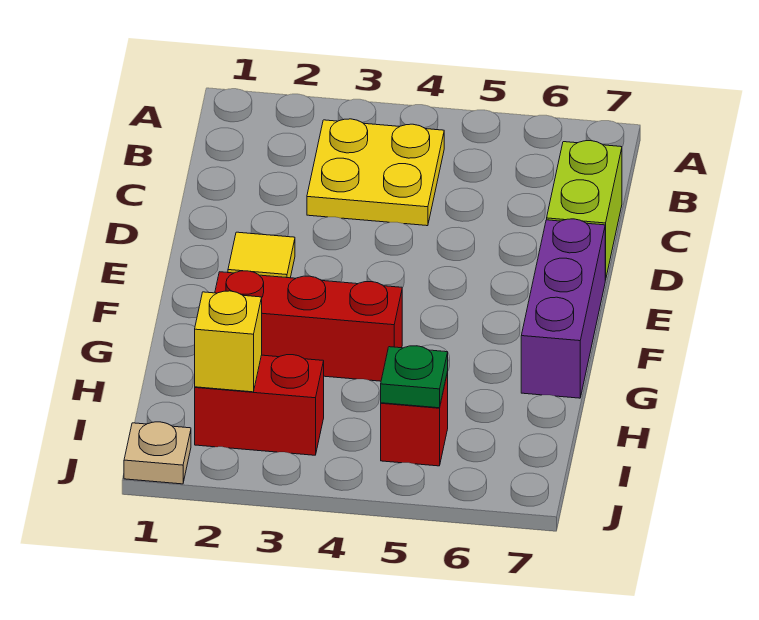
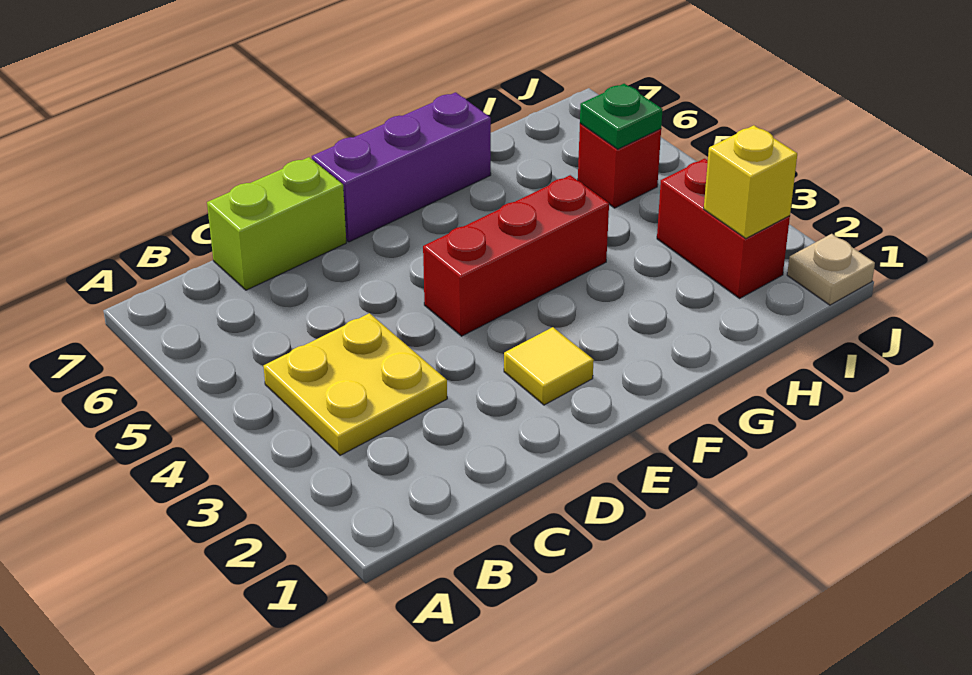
red 1x3 brick [215,271,402,381] -> red 1x3 brick turned to [423,175,609,336]

